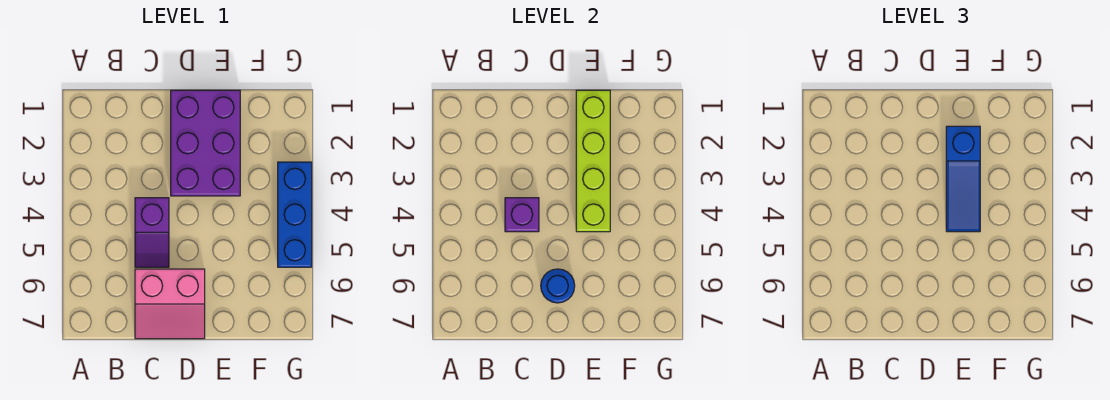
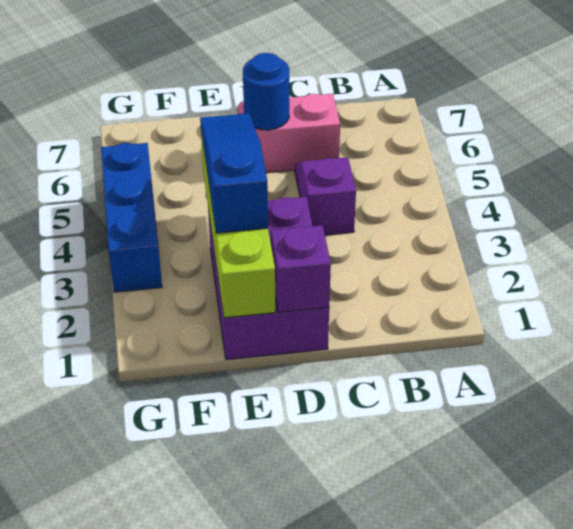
purple 1x1 brick [505,198,539,232] -> purple 1x1 brick moved to [271,225,331,312]

